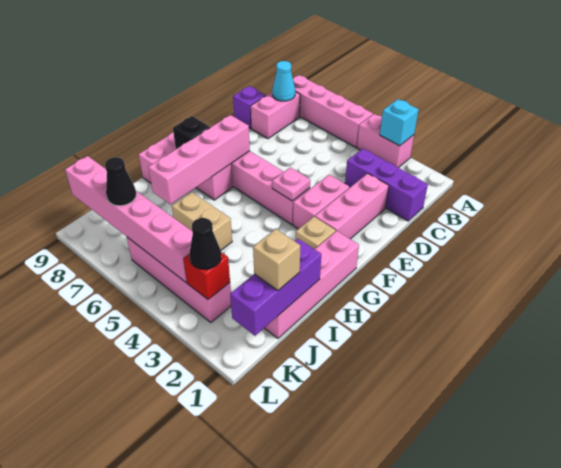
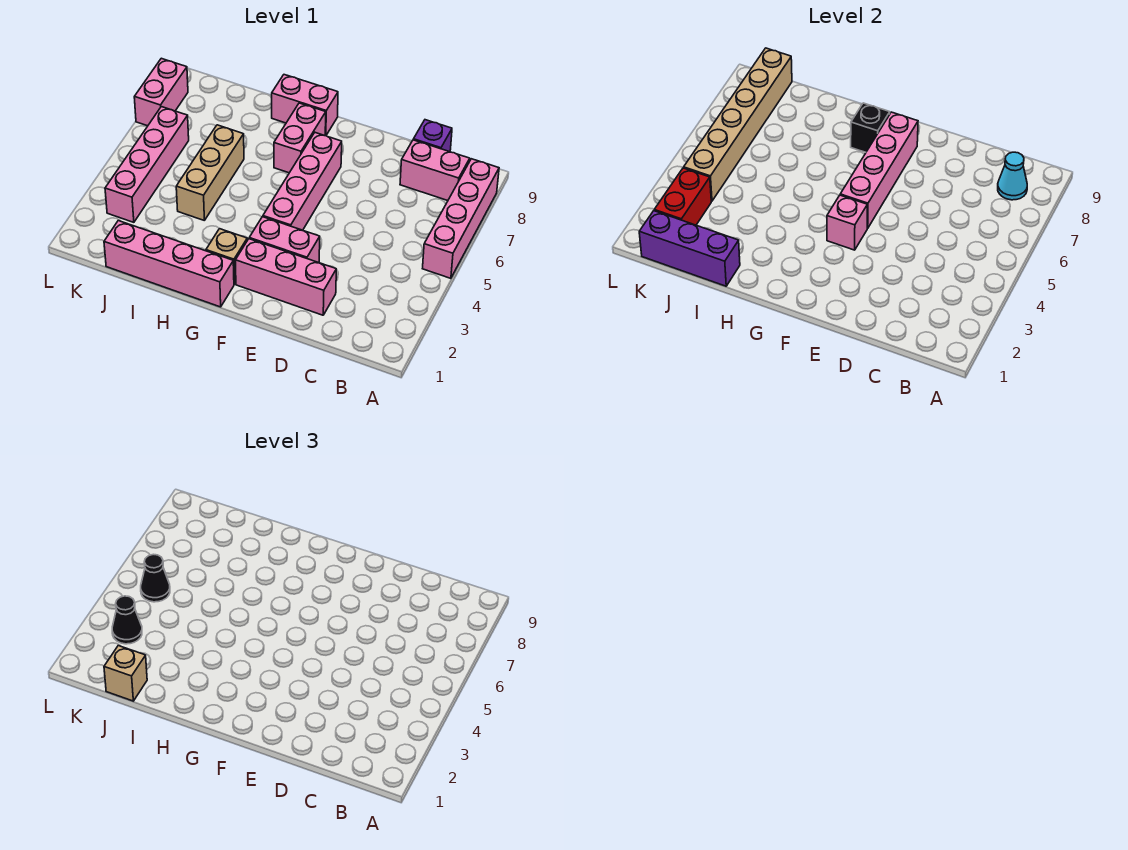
pink 1x2 brick [357,114,414,168] -> pink 1x2 brick moved to [134,58,188,126]
cyan 1x1 brick [380,99,419,146] -> none
purple 1x3 brick [345,149,428,221] -> none
pink 1x1 plate [272,167,310,201] -> pink 1x1 brick [827,195,868,250]
pink 1x4 brick [148,115,250,204] -> pink 1x4 brick turned to [840,112,918,228]
tan 1x2 brick [172,192,232,250] -> tan 1x3 brick [176,125,244,221]
red 1x1 brick [184,252,230,299] -> red 1x2 brick [654,168,711,225]
pink 1x6 brick [65,156,193,282] -> tan 1x6 brick [684,48,792,201]
black 1x1 cone [105,157,136,206] -> black 1x1 cone moved to [141,554,170,602]

